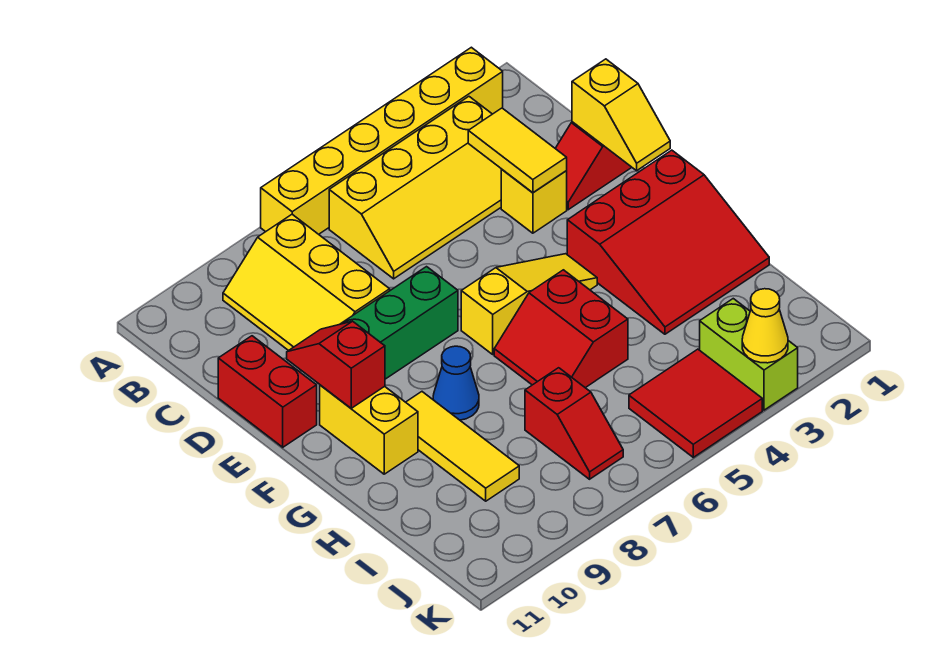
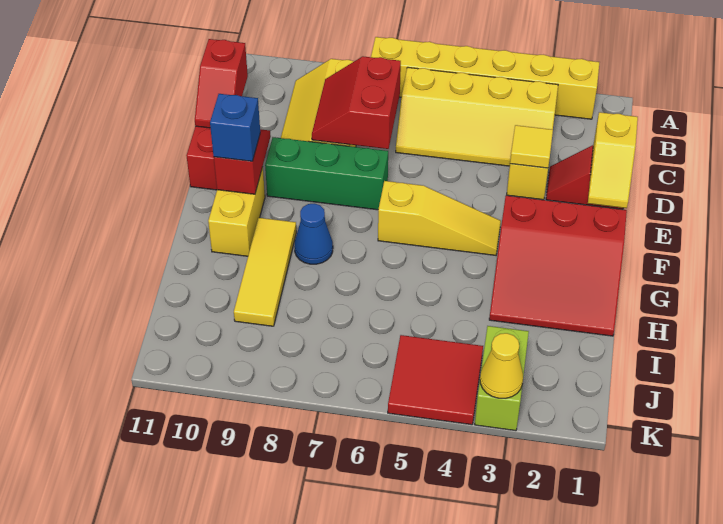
yellow 1x2 tile [468,108,567,193] -> yellow 1x1 tile [510,125,553,168]
none -> blue 1x1 brick [210,94,260,161]
red 2x2 slope [494,270,628,388] -> red 2x2 slope moved to [312,56,401,149]
red 1x2 slope [525,368,623,479] -> red 1x2 slope moved to [195,39,248,128]

